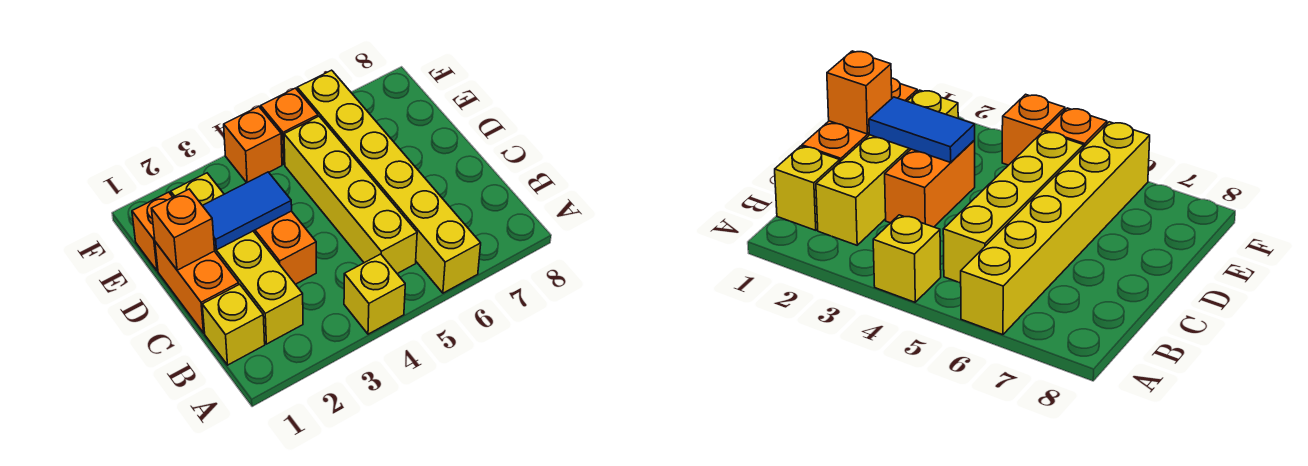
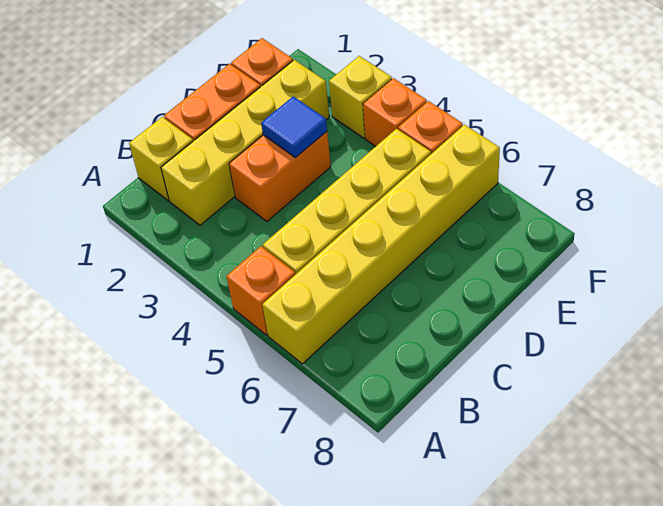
yellow 1x1 brick [344,254,405,334] -> yellow 1x1 brick moved to [329,56,392,138]
orange 1x1 brick [151,189,215,270] -> orange 1x1 brick moved to [227,246,295,335]
blue 1x2 tile [202,172,292,250] -> blue 1x1 tile [261,96,327,158]

